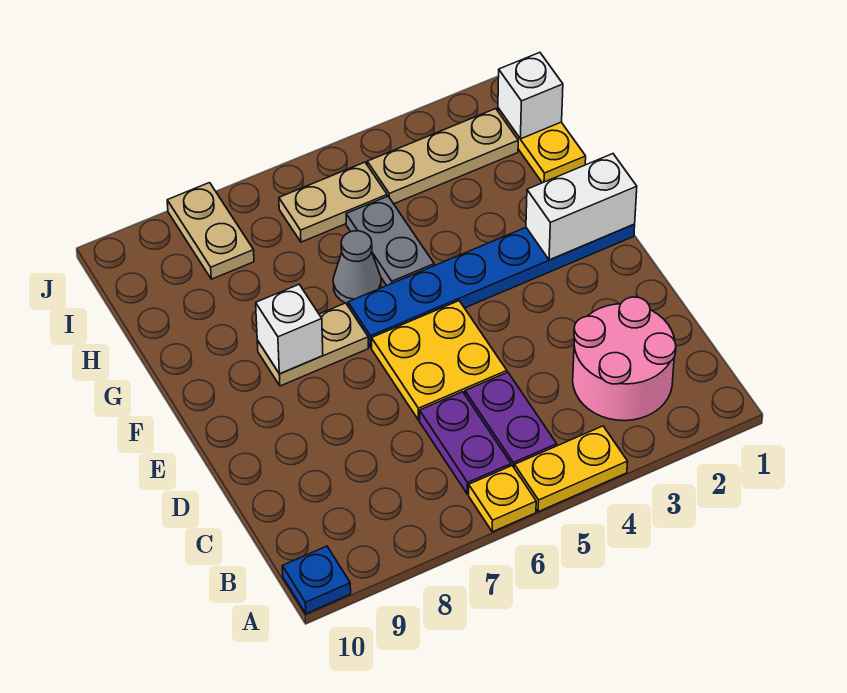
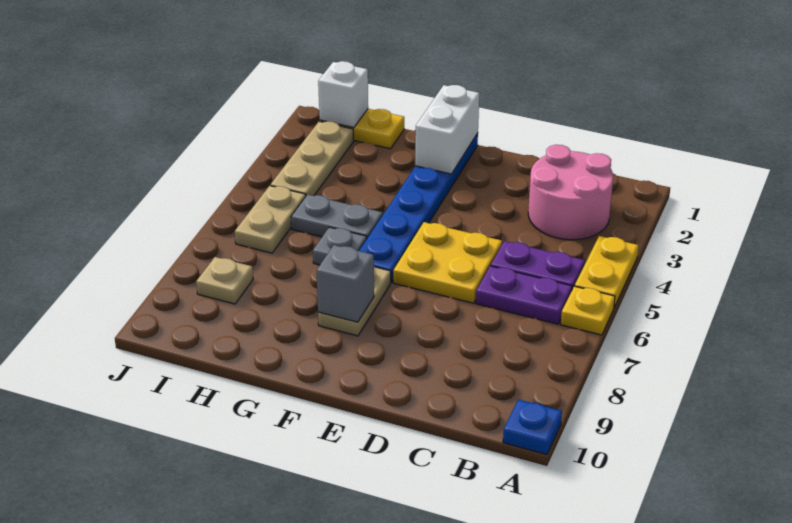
white 1x1 brick [256,285,323,374] -> grey 1x1 brick [317,245,374,322]
grey 1x1 cone [333,231,381,304] -> grey 1x1 plate [313,227,367,265]
tan 1x2 plate [167,183,254,279] -> tan 1x1 plate [196,257,253,304]

